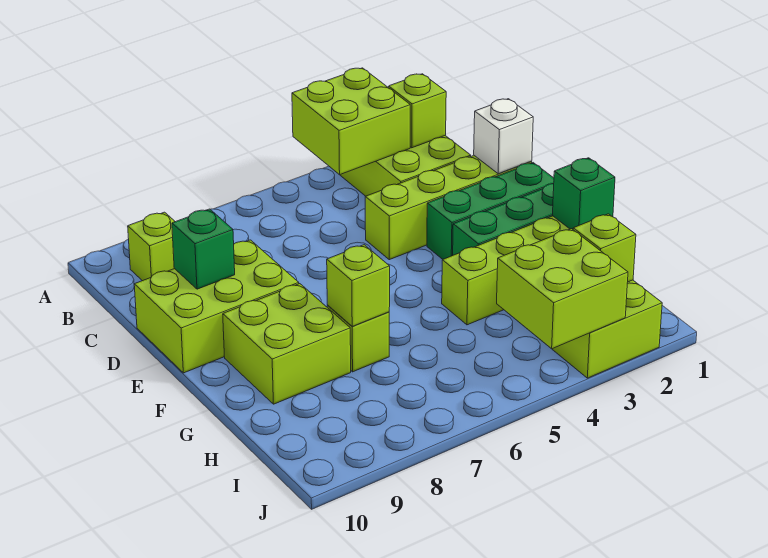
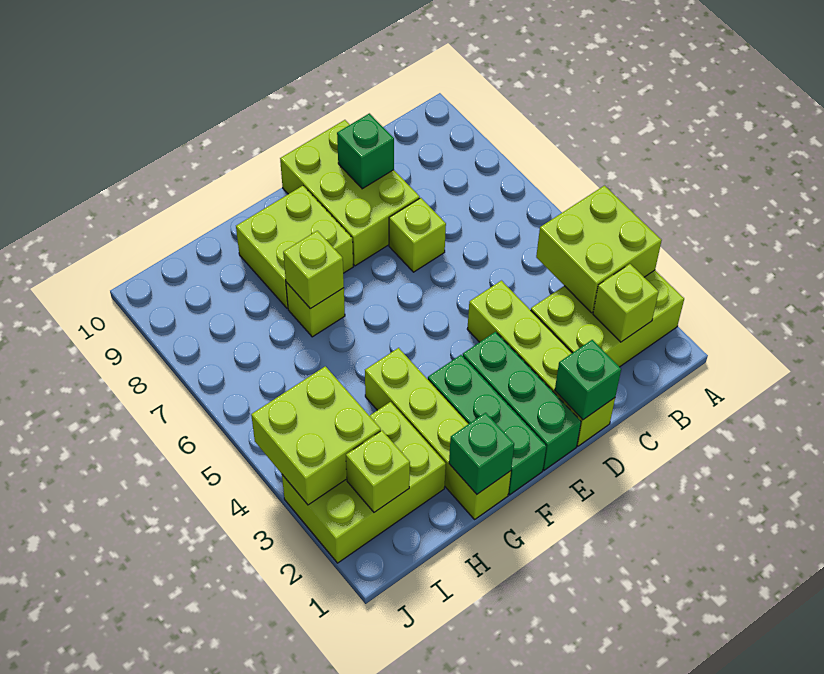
lime 1x1 brick [128,212,175,281] -> lime 1x1 brick moved to [389,198,446,272]
white 1x1 brick [474,99,533,174] -> green 1x1 brick [555,340,621,420]

